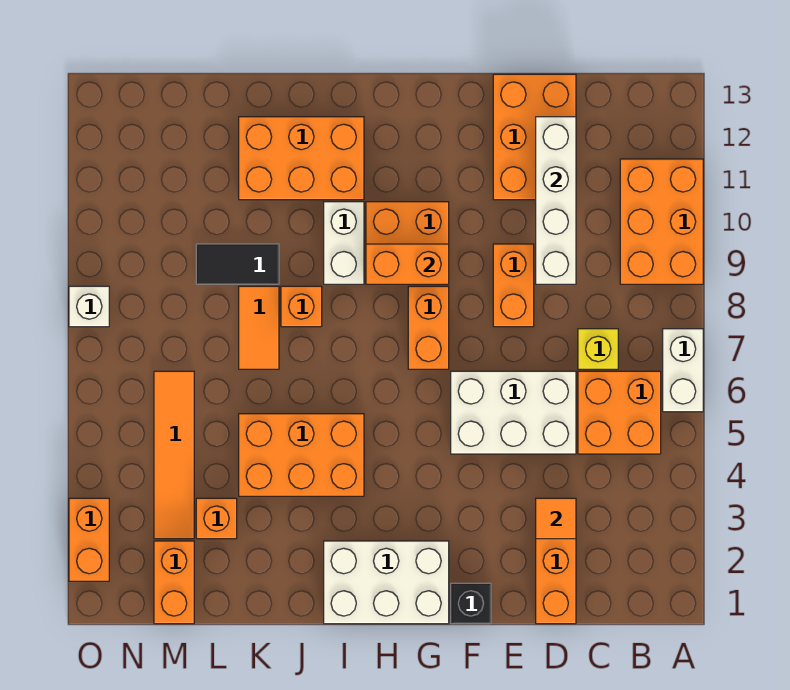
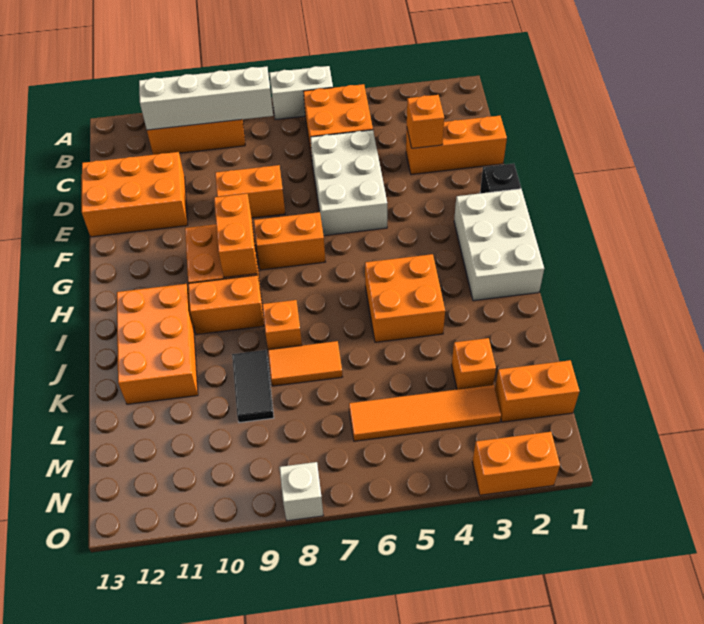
yellow 1x1 brick [578,329,618,369] -> none
orange 1x1 tile [536,498,576,539] -> orange 1x1 brick [407,95,444,148]
white 1x4 brick [536,117,576,284] -> white 1x4 brick moved to [139,67,273,130]
orange 2x3 brick [239,414,364,496] -> orange 2x2 brick [365,254,445,342]
white 1x2 brick [324,202,364,284] -> orange 1x2 brick [188,275,264,335]

